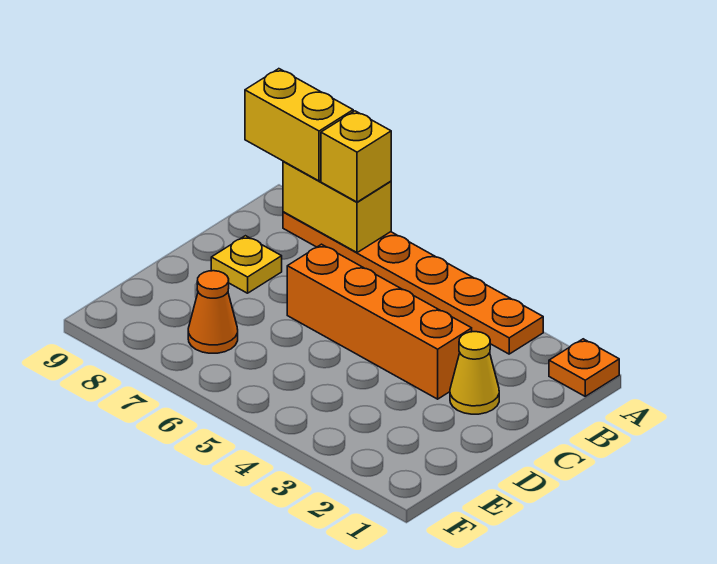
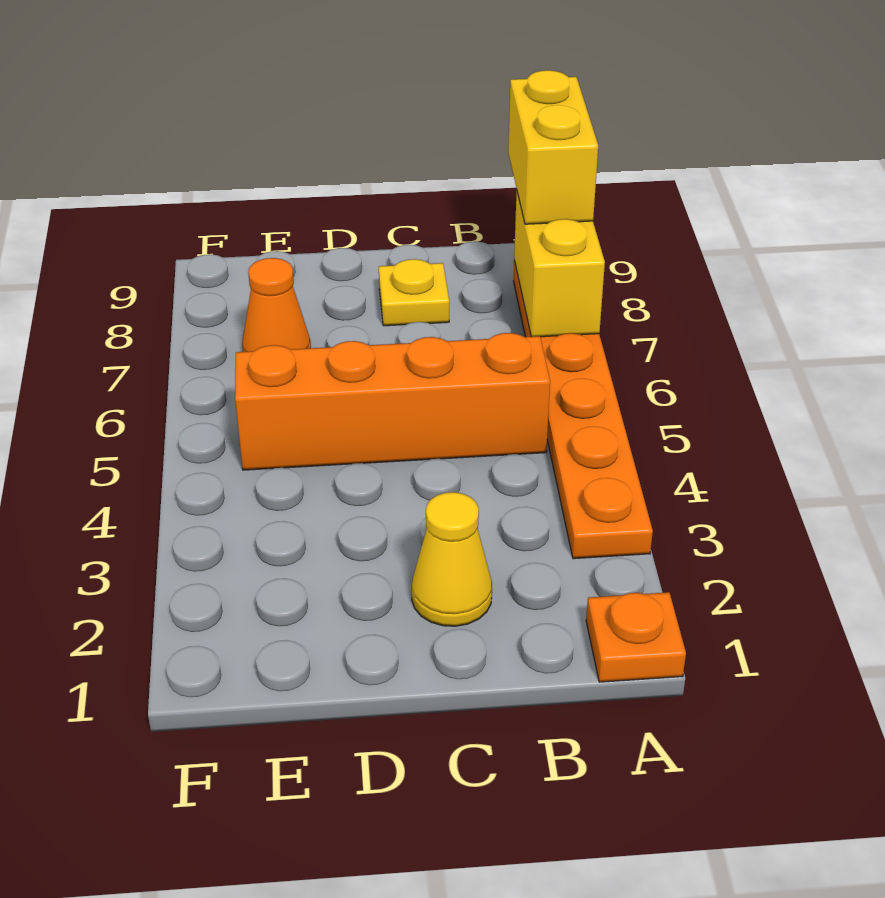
yellow 1x1 brick [321,111,391,202] -> none
orange 1x4 brick [287,244,472,399] -> orange 1x4 brick turned to [235,333,550,470]

